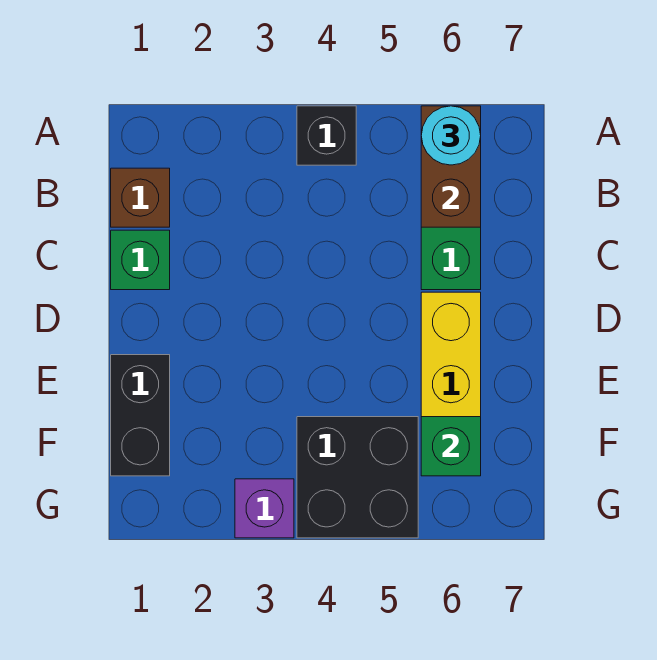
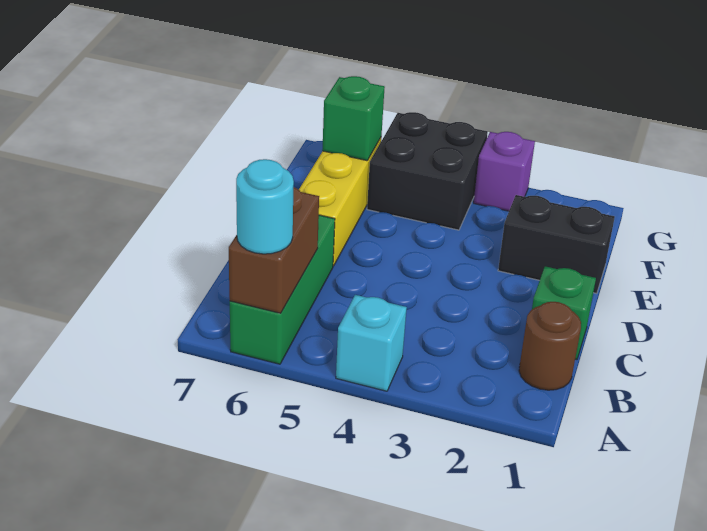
black 1x1 brick [297,106,356,165] -> cyan 1x1 brick [336,295,407,391]
brown 1x1 brick [111,168,170,227] -> brown 1x1 round brick [519,302,581,390]
black 1x2 brick [111,355,170,476] -> black 1x2 brick turned to [498,195,615,294]

